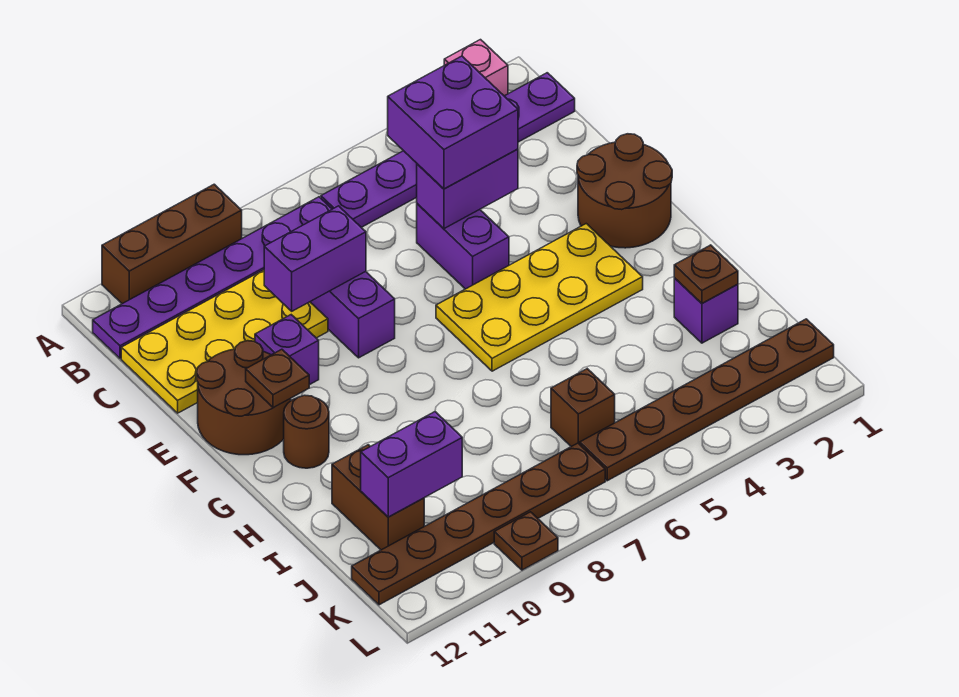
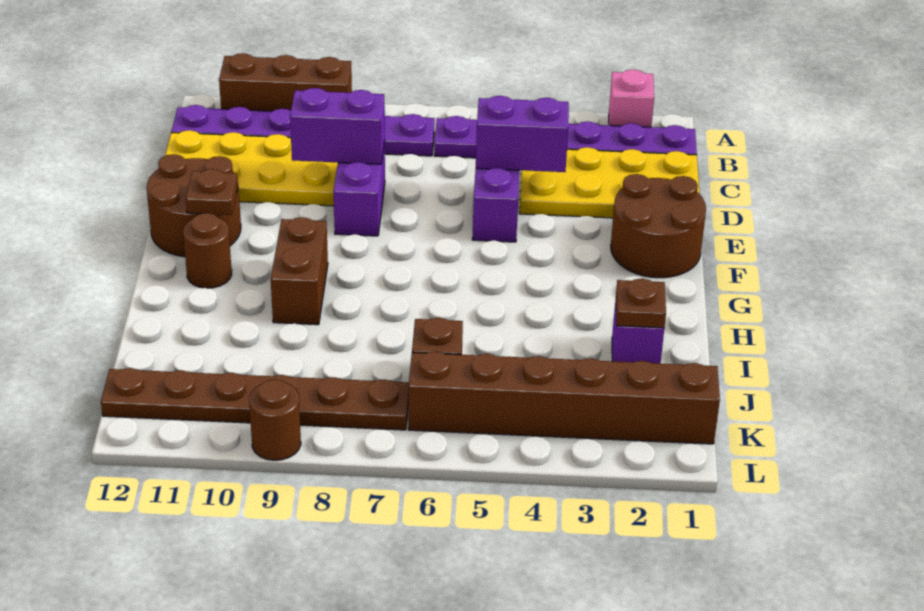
purple 2x2 brick [388,56,518,189] -> none
purple 1x1 brick [255,315,319,385] -> none
yellow 2x4 plate [436,224,643,371] -> yellow 2x4 plate moved to [520,147,699,218]
brown 1x2 brick [332,445,424,550] -> brown 1x2 brick moved to [271,217,328,325]
purple 1x2 brick [361,412,462,517] -> none
brown 1x6 plate [580,319,834,481] -> brown 1x6 brick [408,351,720,444]
brown 1x1 plate [494,512,558,570] -> brown 1x1 round brick [249,379,301,460]

